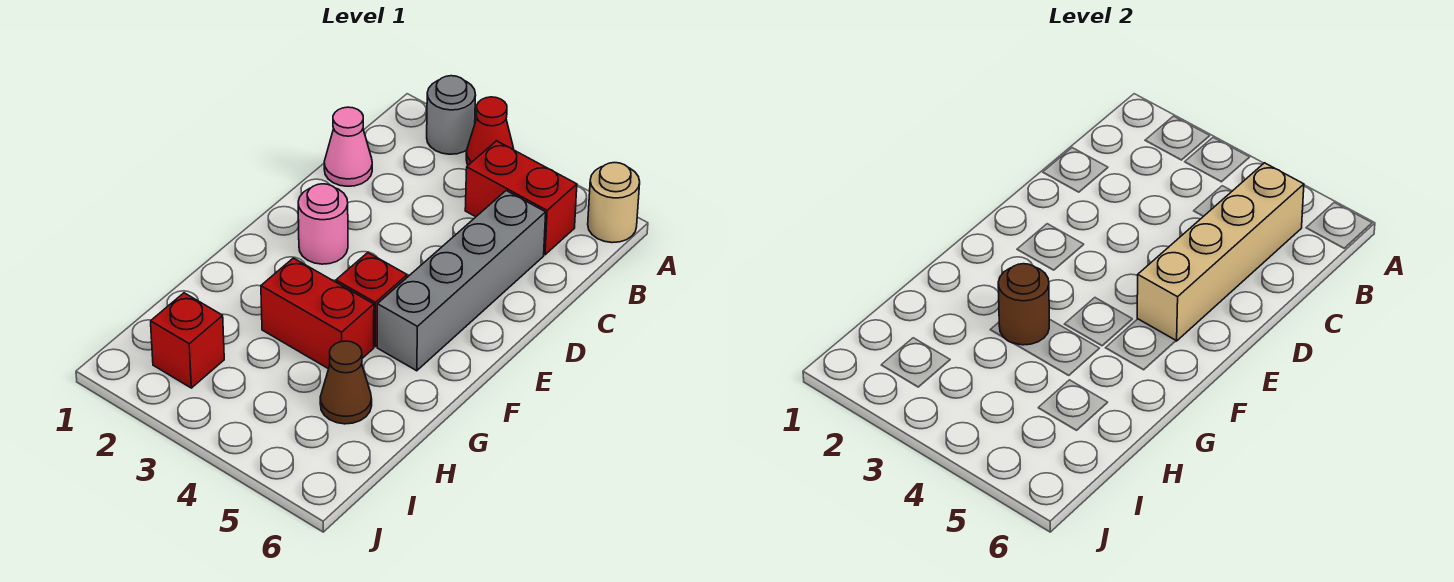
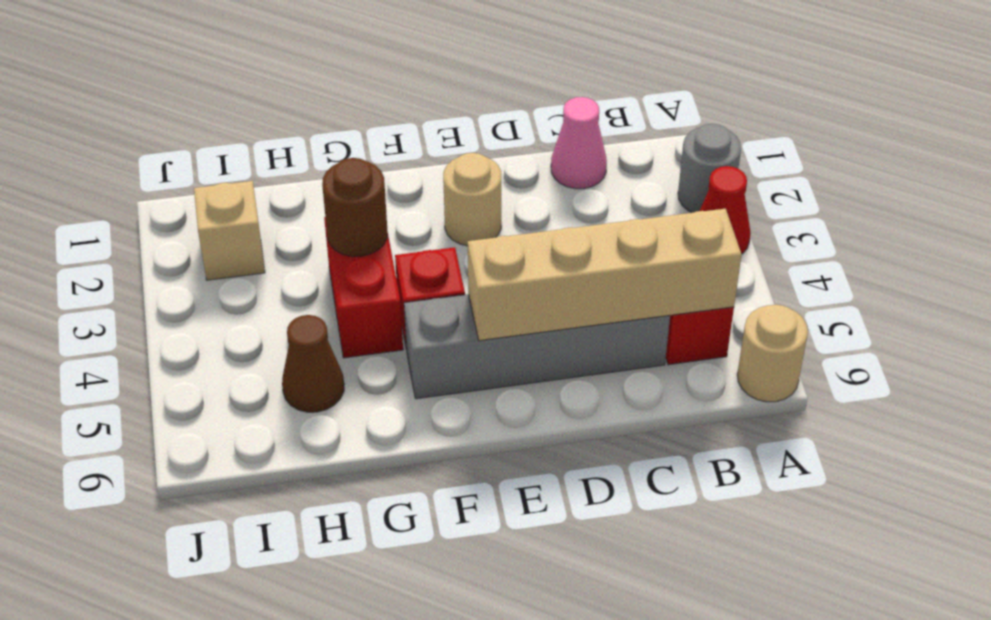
pink 1x1 round brick [298,184,348,264] -> tan 1x1 round brick [443,153,501,246]
red 1x1 brick [151,293,224,388] -> tan 1x1 brick [194,181,265,280]

